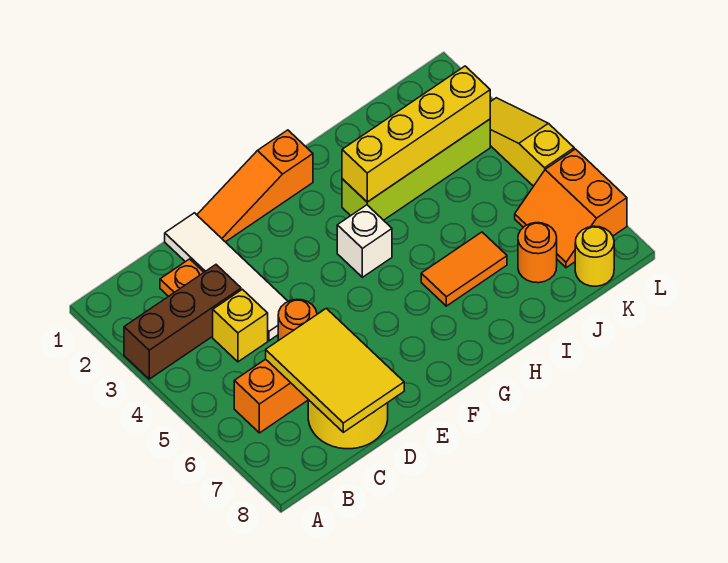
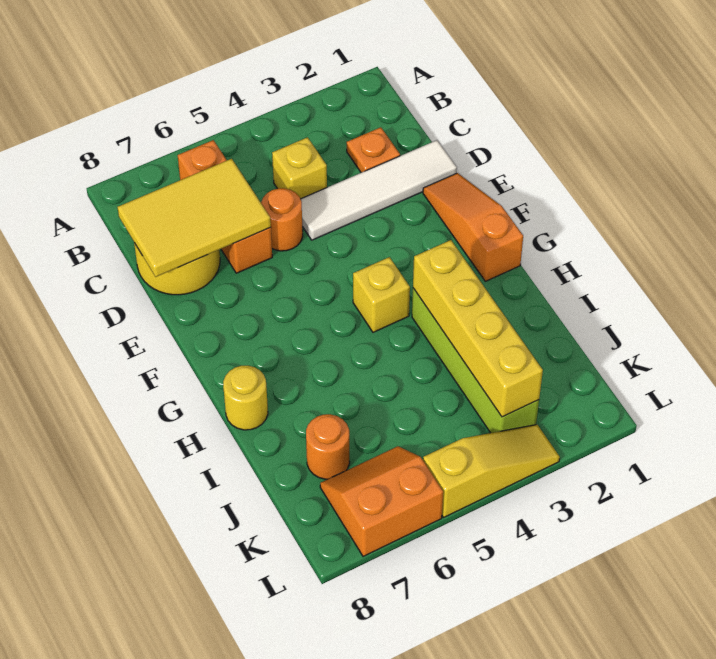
brown 1x3 brick [124,265,241,379] -> none
white 1x1 brick [337,205,392,277] -> yellow 1x1 brick [353,257,410,332]
orange 1x2 tile [421,232,507,306] -> none
yellow 1x1 round brick [575,226,614,286] -> yellow 1x1 round brick moved to [223,366,268,430]

